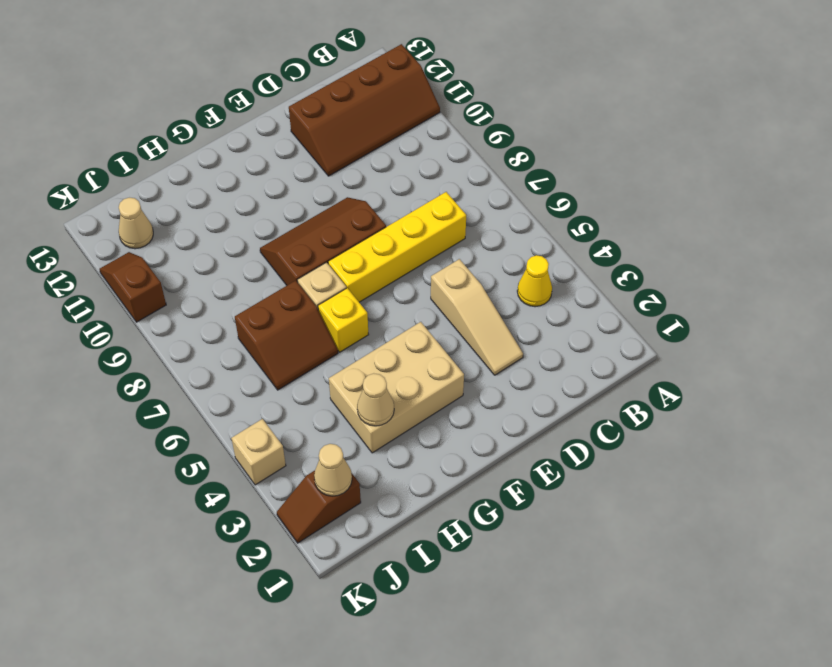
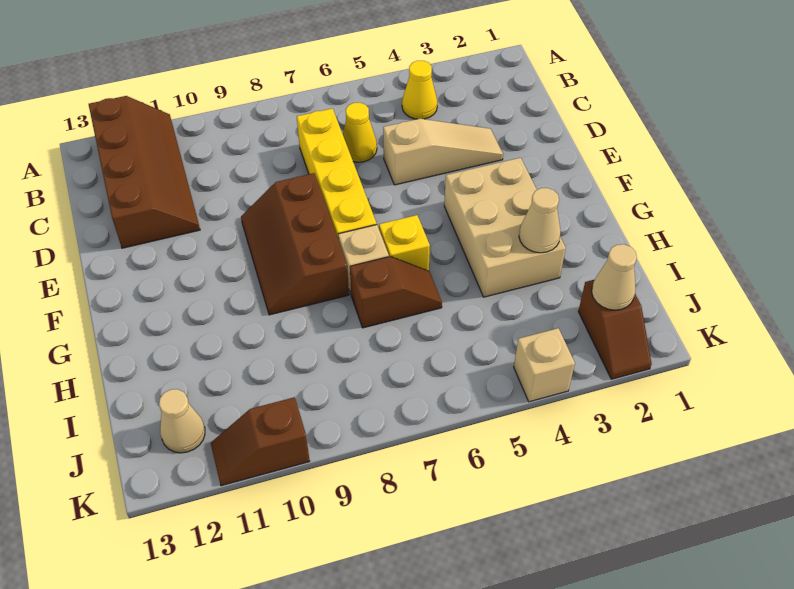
none -> yellow 1x1 cone [343,103,377,162]
brown 2x2 slope [235,281,338,390] -> brown 1x2 slope [350,257,442,328]

